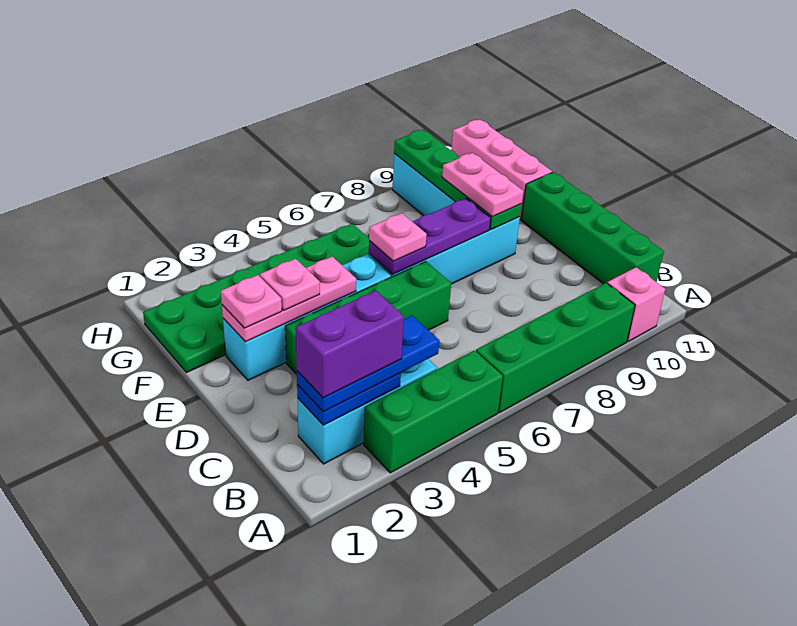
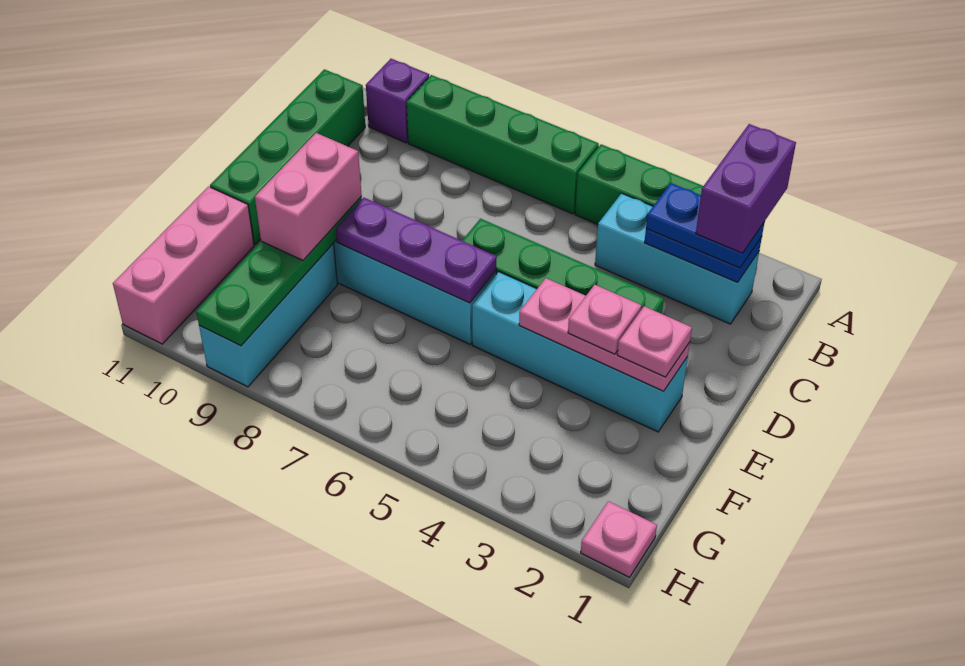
pink 1x1 brick [607,267,665,342] -> purple 1x1 brick [366,59,429,143]
blue 1x3 plate [297,315,439,412] -> blue 1x2 plate [646,183,765,268]
purple 1x2 brick [296,290,404,398] -> purple 1x2 brick turned to [696,124,796,253]
pink 1x1 plate [369,213,427,261] -> pink 1x1 plate moved to [581,501,657,577]
pink 1x2 plate [442,153,523,216] -> pink 1x2 brick [255,133,362,260]
green 2x6 plate [143,224,369,373] -> none

